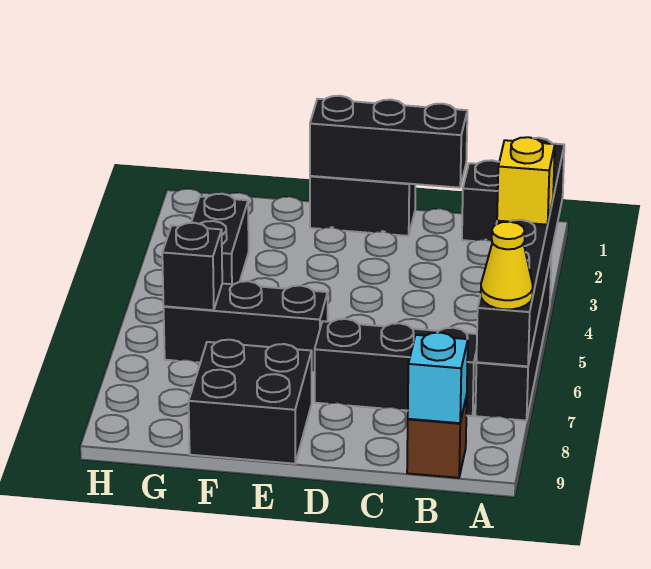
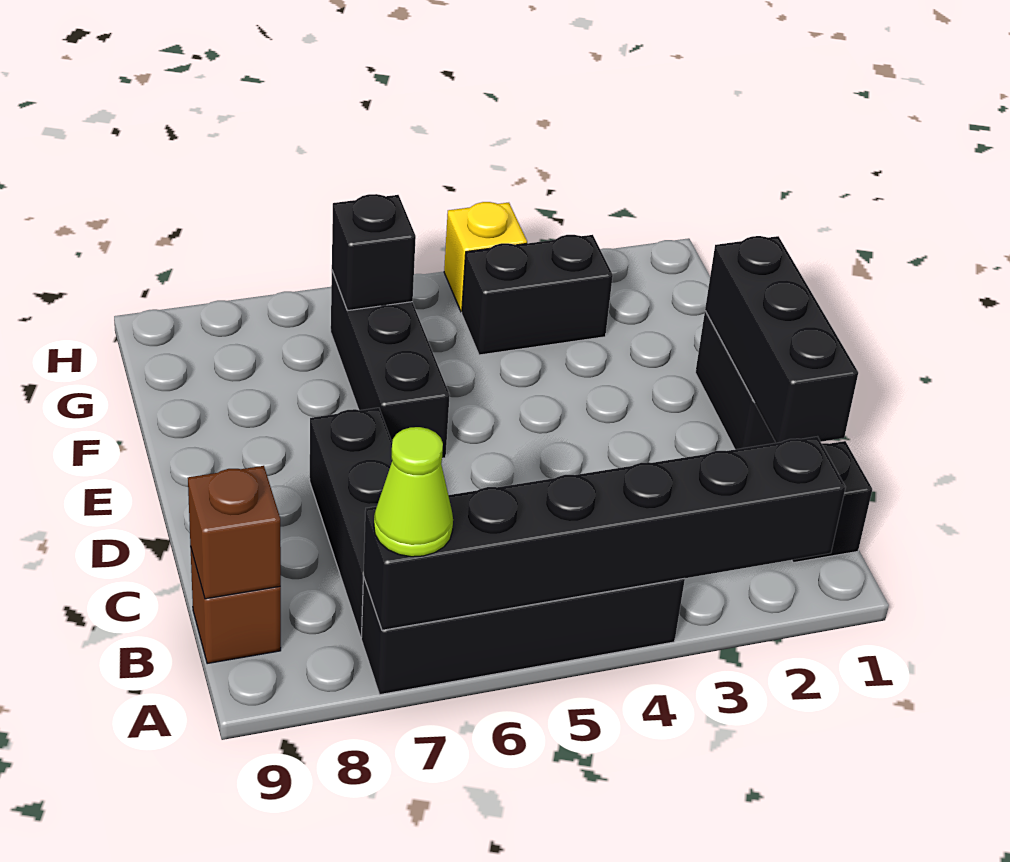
yellow 1x1 brick [497,137,555,225] -> yellow 1x1 brick moved to [444,202,527,312]
yellow 1x1 cone [481,222,533,309] -> lime 1x1 cone [374,427,453,557]
cyan 1x1 brick [408,333,468,423] -> brown 1x1 brick [188,466,281,599]
black 2x2 brick [189,340,312,464] -> none

